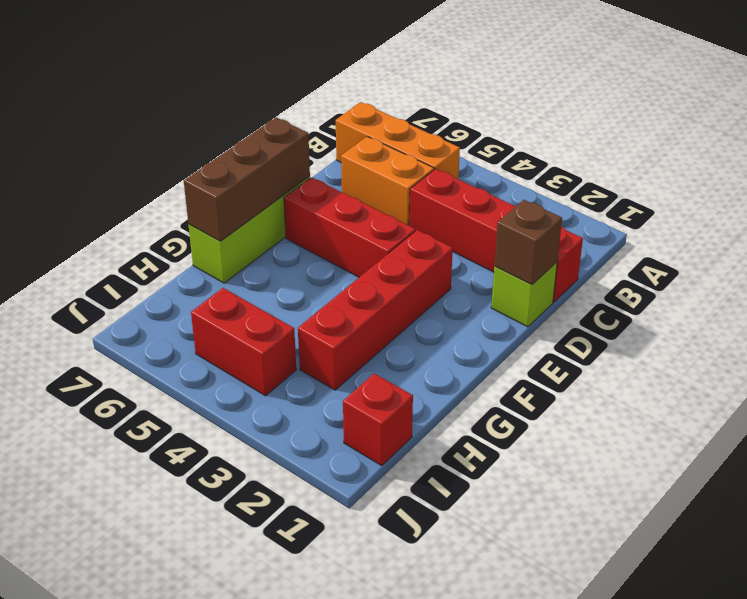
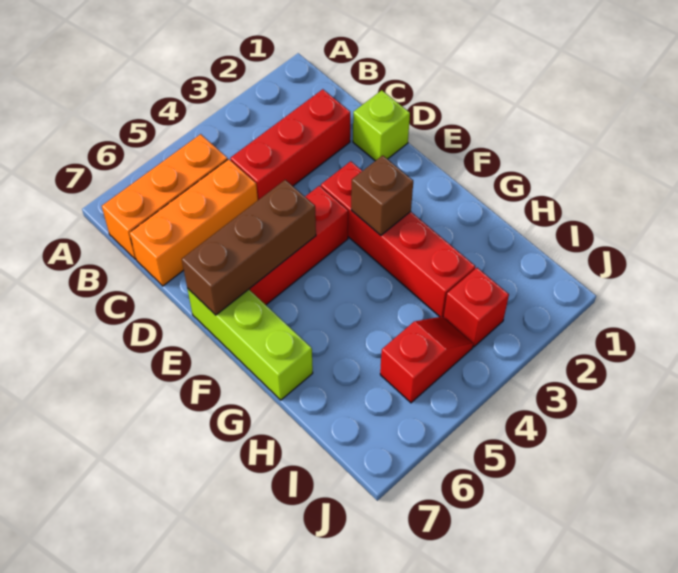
red 1x4 brick [409,169,583,302] -> red 1x3 brick [230,89,350,200]
orange 1x2 brick [341,136,434,225] -> orange 1x3 brick [130,159,258,286]
brown 1x1 brick [494,200,562,285] -> brown 1x1 brick moved to [351,155,413,235]
brown 1x3 brick [184,117,310,241] -> brown 1x3 brick turned to [182,180,316,315]
red 1x1 brick [343,373,413,466] -> red 1x1 brick moved to [444,268,509,347]
red 1x2 brick [191,288,296,396] -> red 1x2 slope [380,316,473,403]

